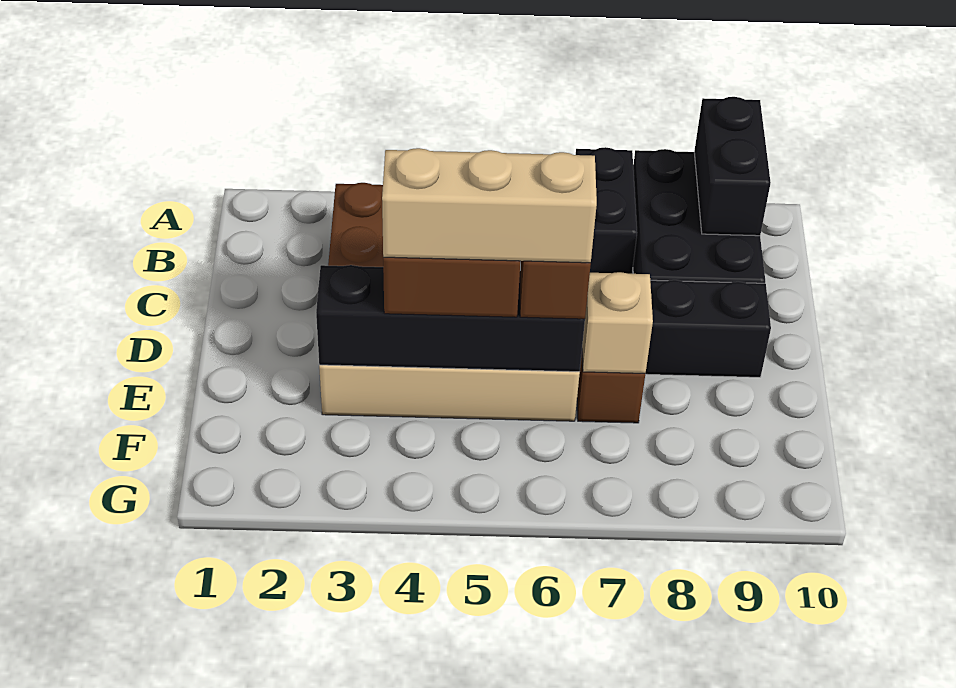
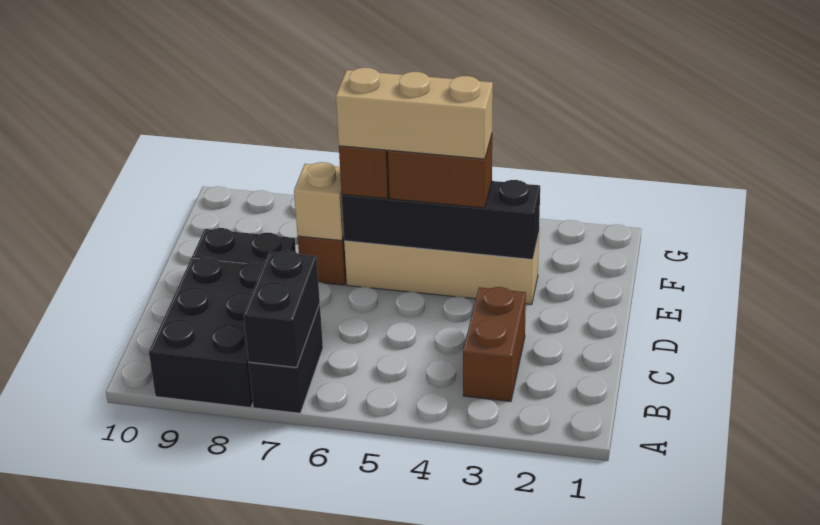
black 1x2 brick [694,97,771,236] -> black 1x2 brick moved to [244,251,320,367]

